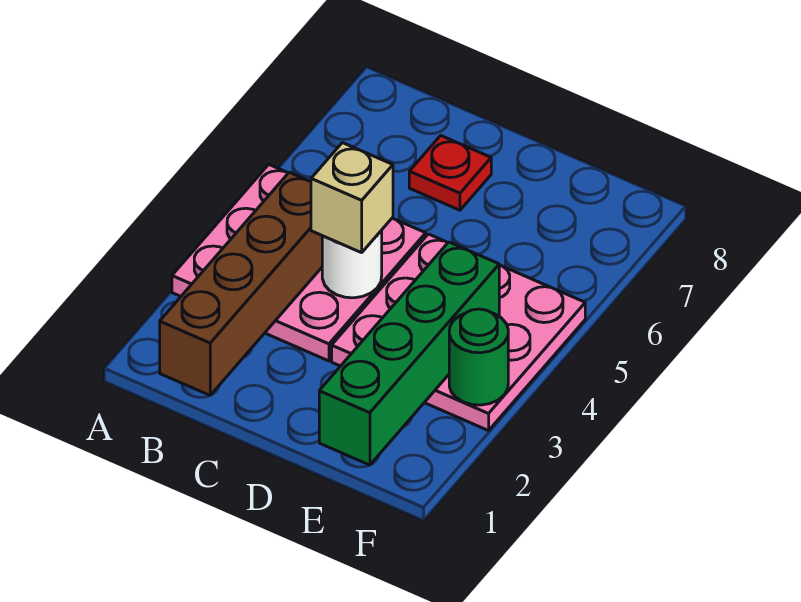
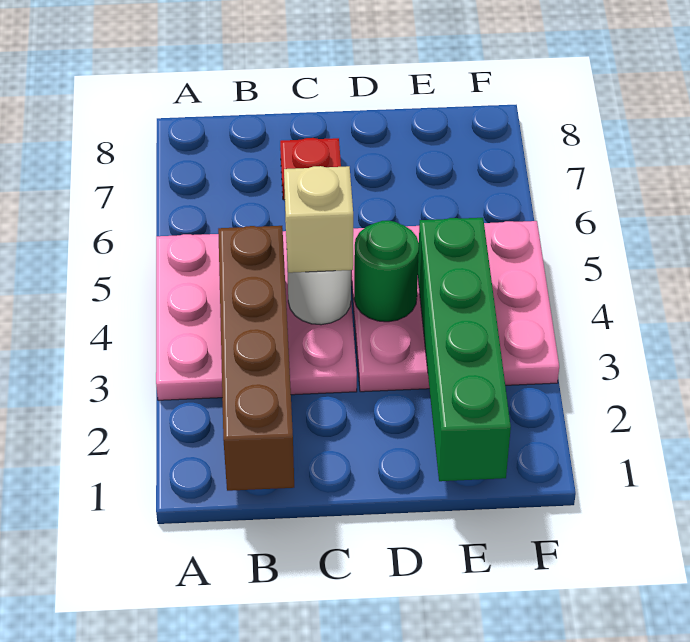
green 1x1 round brick [449,309,508,405] -> green 1x1 round brick moved to [354,221,419,322]

